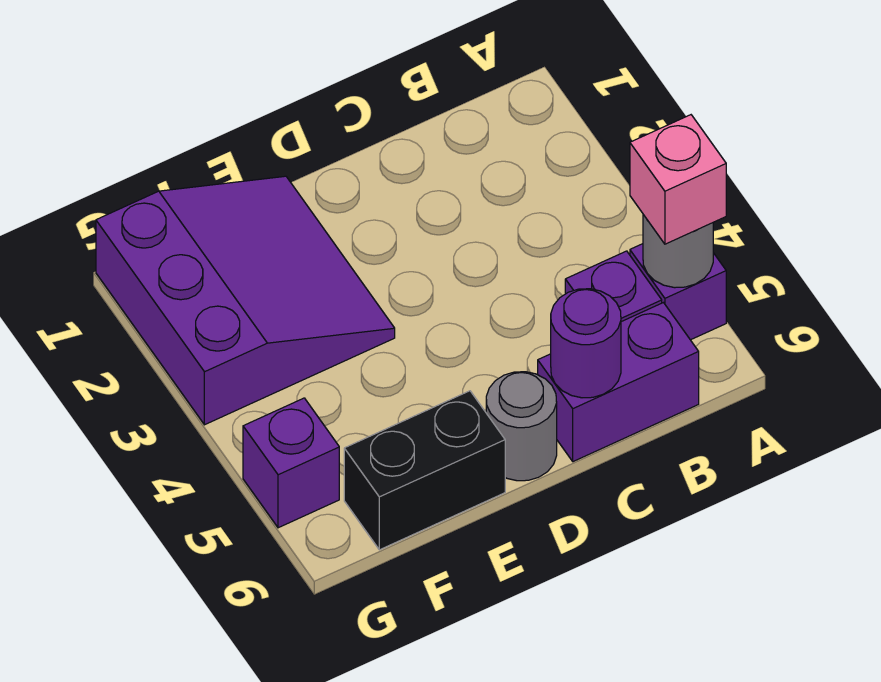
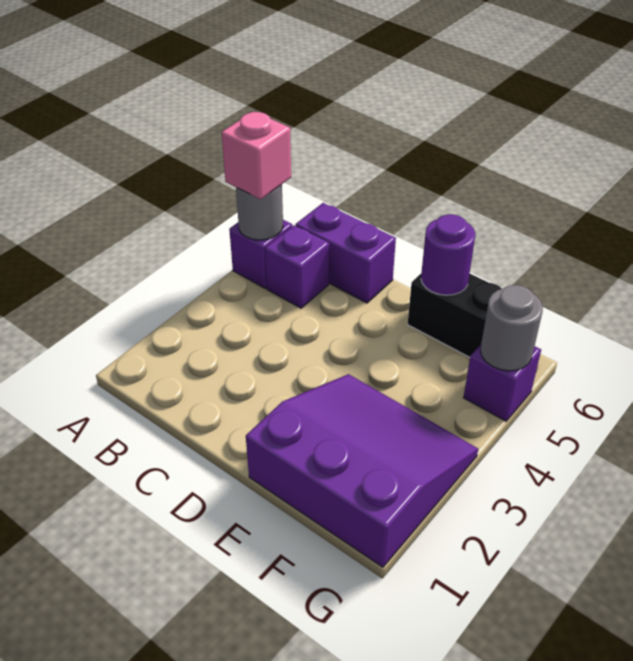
purple 1x1 round brick [551,289,621,398] -> purple 1x1 round brick moved to [421,214,475,295]
grey 1x1 round brick [486,372,557,481] -> grey 1x1 round brick moved to [480,285,543,371]
purple 3x3 slope [96,176,395,425] -> purple 3x3 slope turned to [246,374,478,567]

